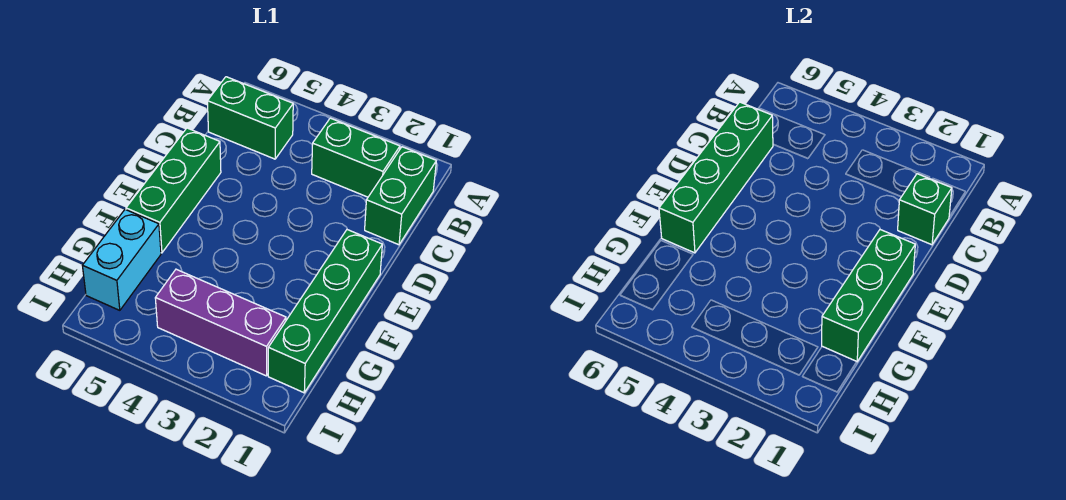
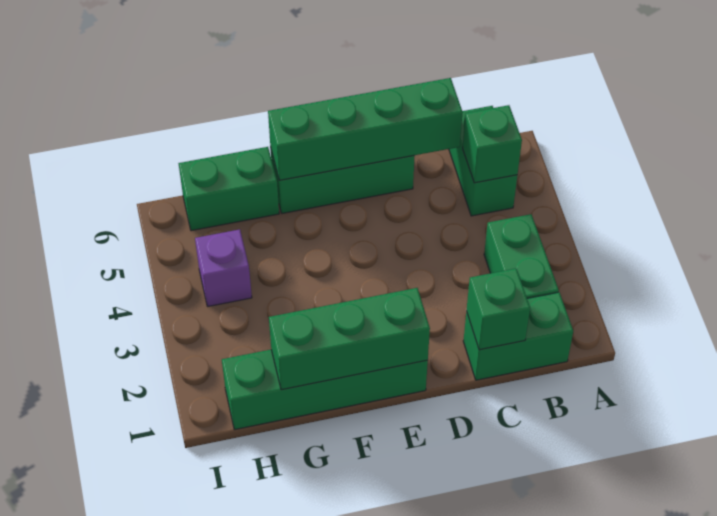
none -> green 1x1 brick [463,105,522,183]
cyan 1x2 brick [82,210,161,310] -> green 1x2 brick [178,147,279,231]
purple 1x3 brick [155,269,286,376] -> purple 1x1 brick [195,229,252,306]

